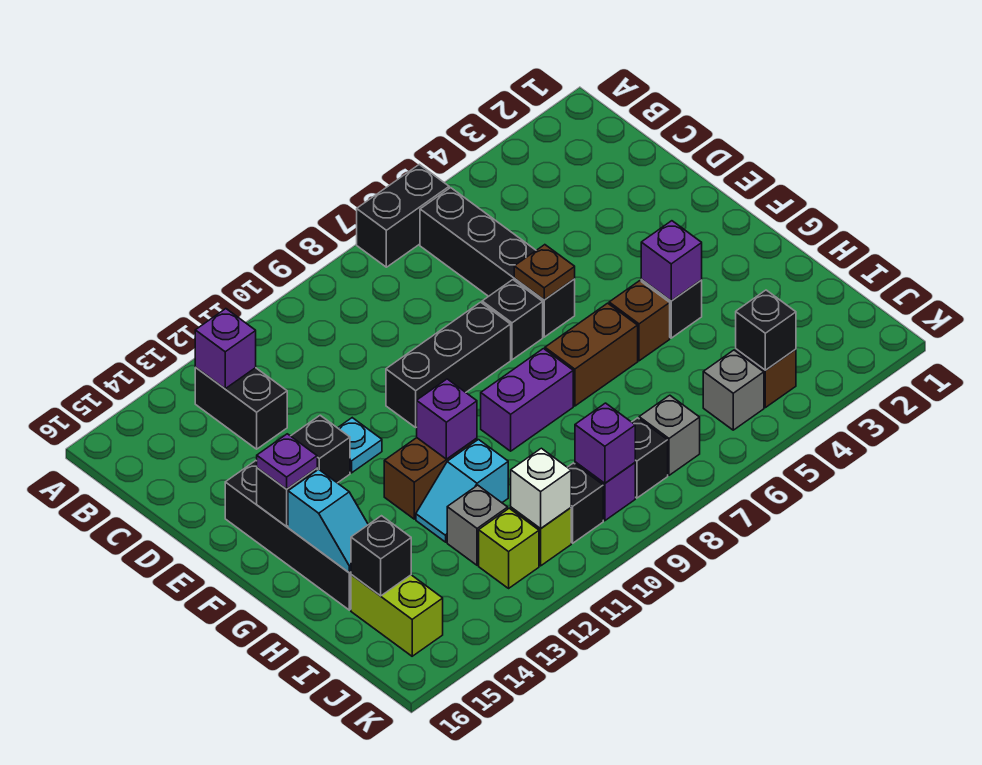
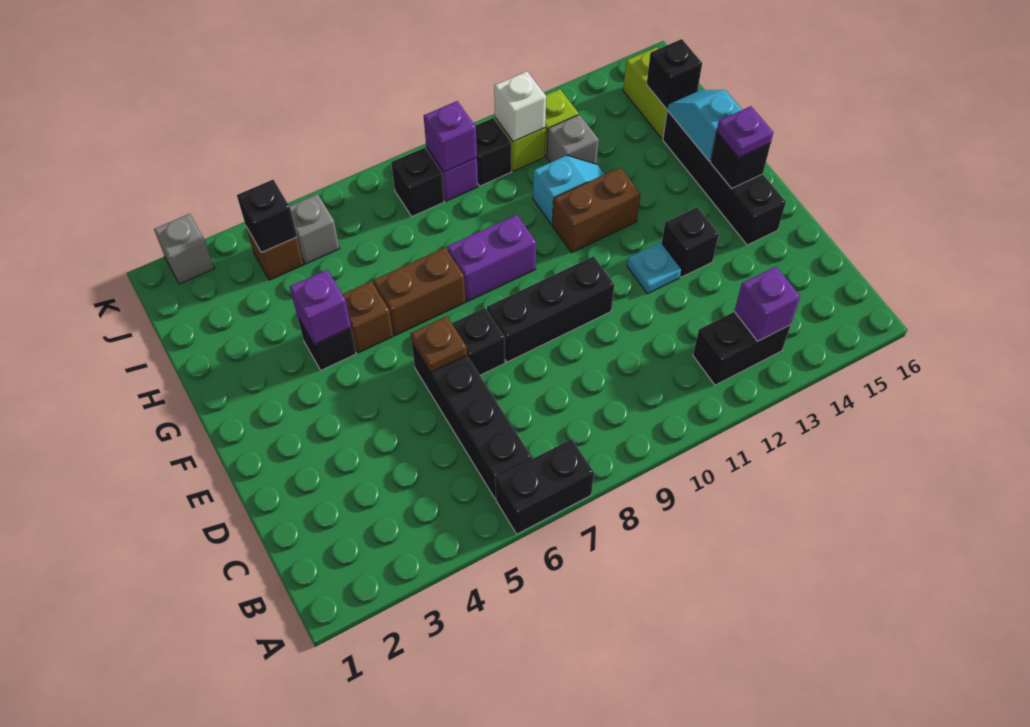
black 1x2 brick [195,368,287,449] -> black 1x2 brick turned to [693,312,791,385]
purple 1x1 brick [417,379,477,459] -> none
grey 1x1 brick [639,395,700,475] -> grey 1x1 brick moved to [154,214,214,284]

